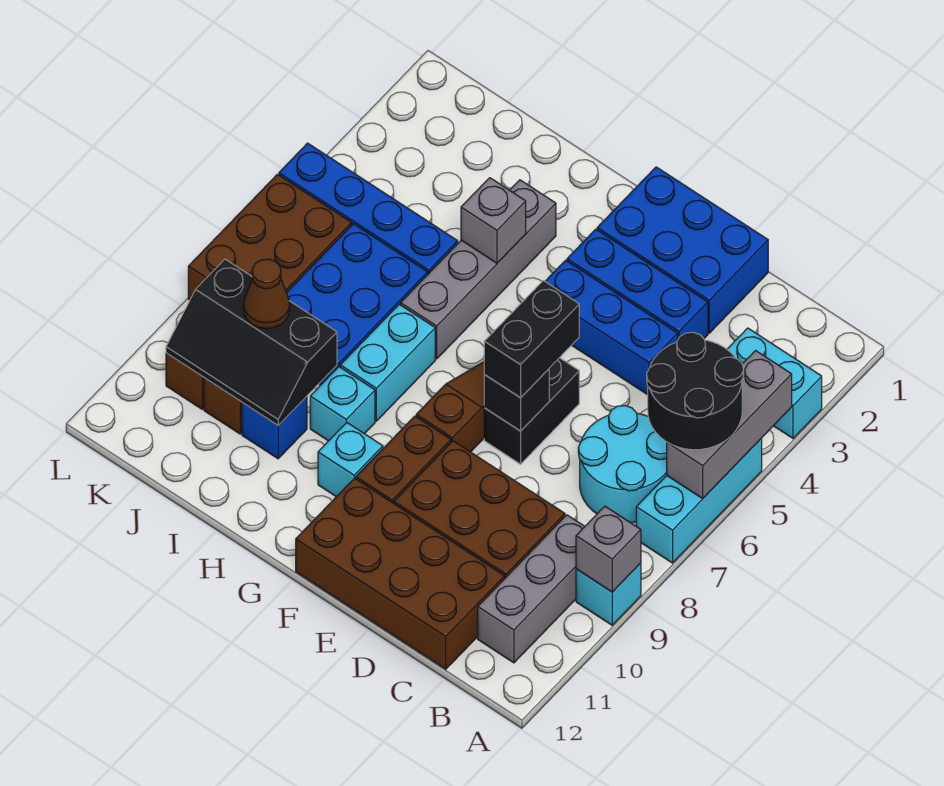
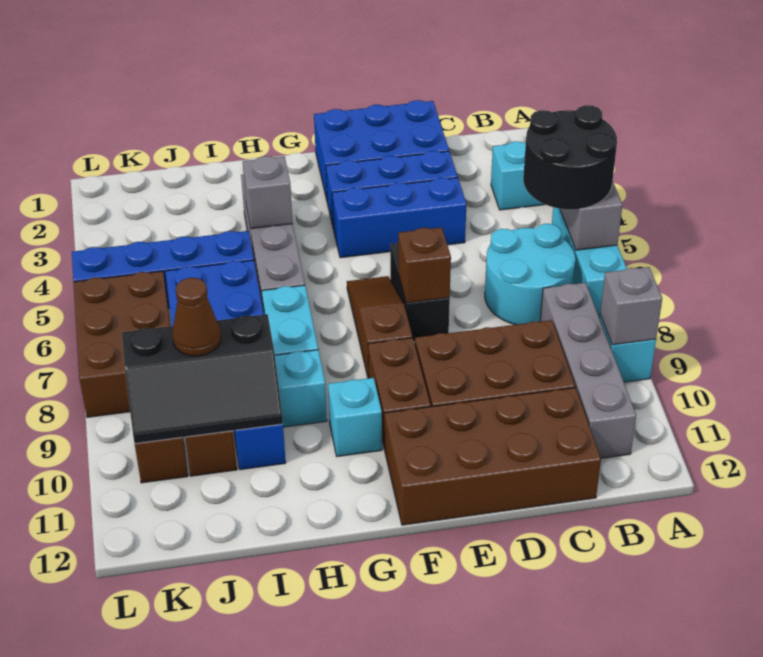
grey 1x3 brick [478,515,585,663] -> grey 1x4 brick [540,283,636,458]
black 1x2 brick [484,281,579,398] -> none
black 1x1 brick [484,369,549,431] -> brown 1x1 brick [398,227,451,303]

